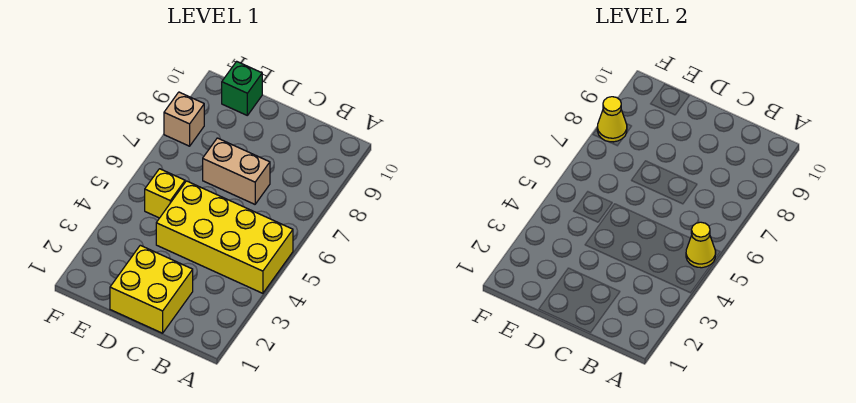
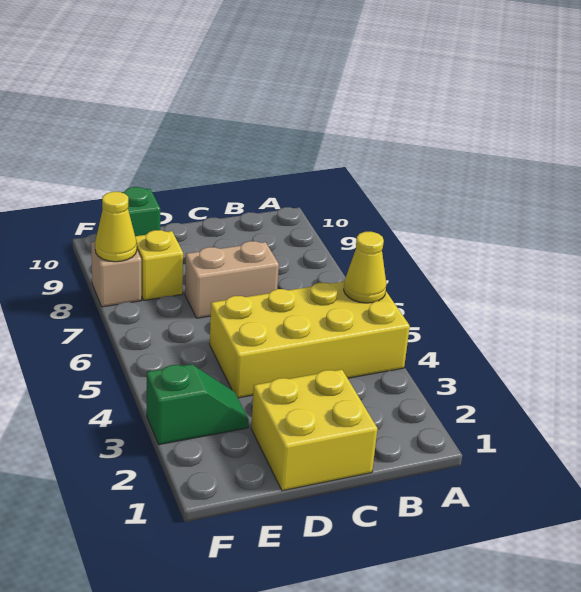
none -> green 1x2 slope [147,364,249,445]
yellow 1x1 brick [145,169,185,218] -> yellow 1x1 brick moved to [135,230,183,300]

